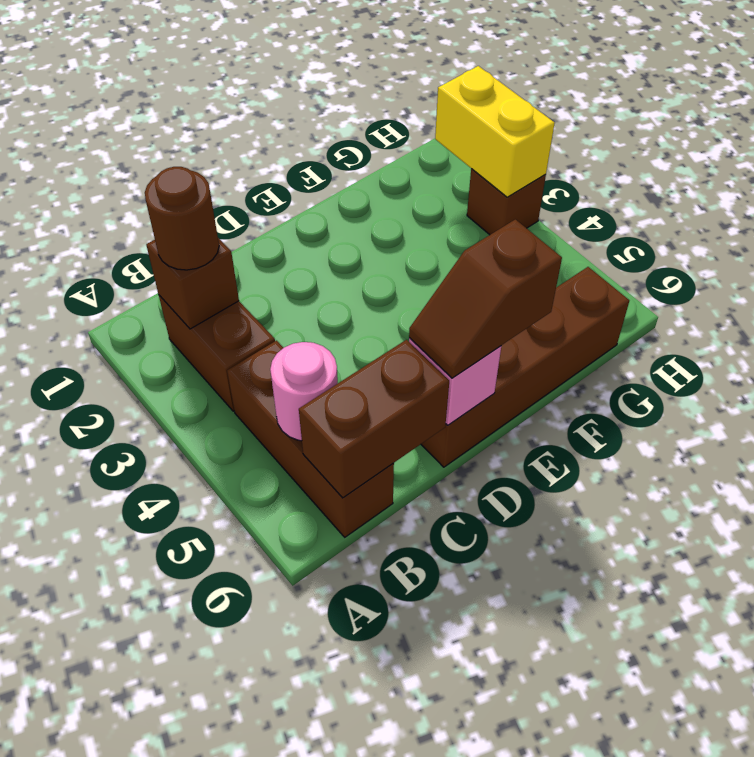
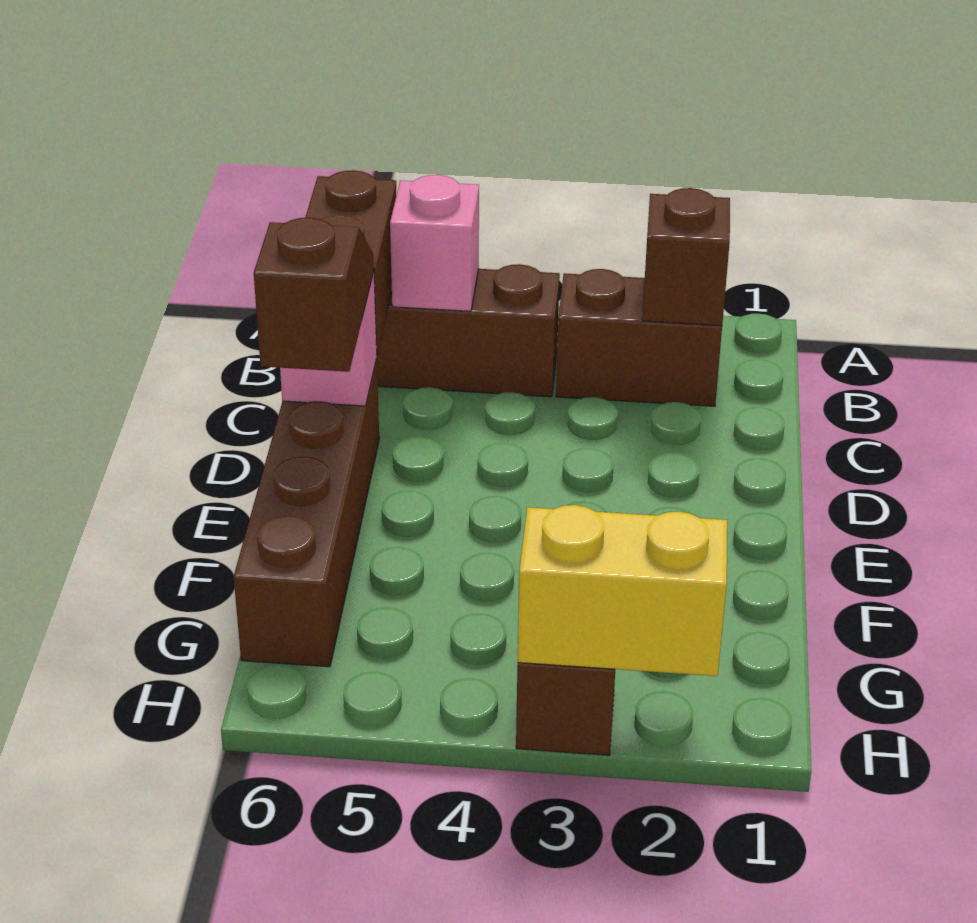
brown 1x1 round brick [145,167,219,270] -> none
pink 1x1 round brick [270,342,338,441] -> pink 1x1 brick [390,175,479,311]

